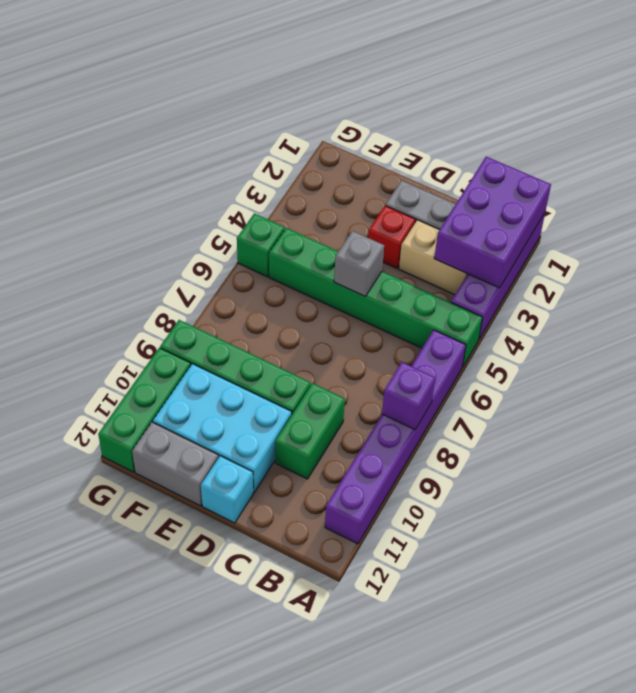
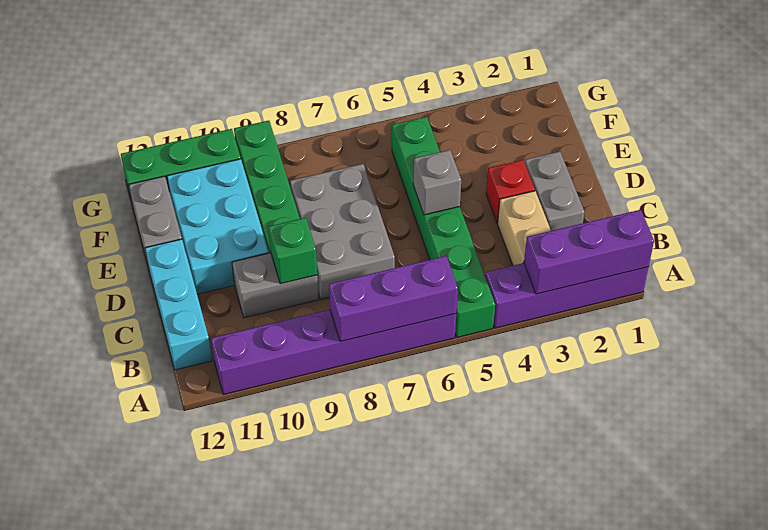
purple 2x3 brick [434,157,551,288] -> purple 1x3 brick [524,210,654,294]
purple 1x1 brick [382,362,435,430] -> purple 1x3 brick [329,256,458,342]
none -> grey 2x3 brick [290,164,395,299]
green 1x2 brick [275,383,345,479] -> grey 1x2 brick [232,253,319,318]
cyan 1x1 brick [201,456,254,523] -> cyan 1x3 brick [145,239,212,370]
green 1x1 brick [237,213,284,277] -> green 1x1 brick moved to [269,218,317,284]

